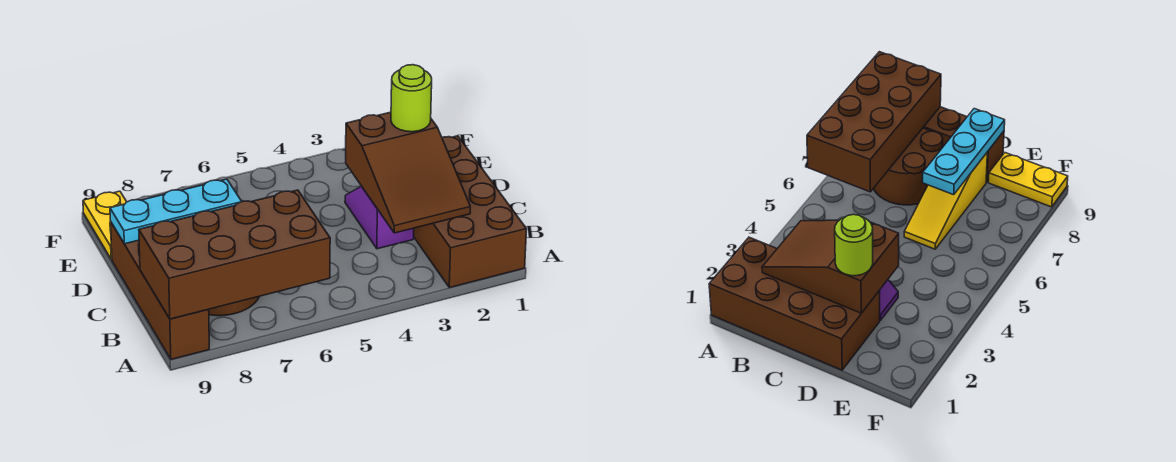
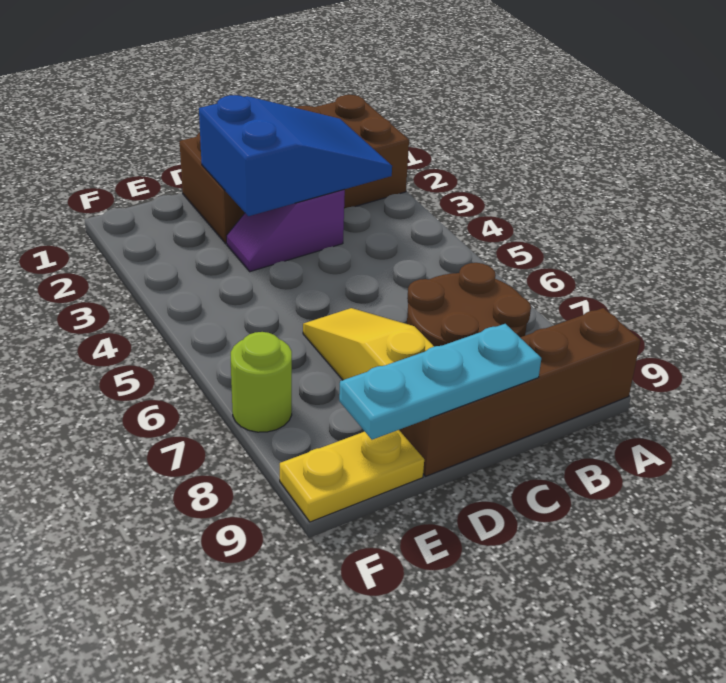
brown 2x4 brick [139,190,330,319] -> none
brown 2x3 slope [346,112,470,233] -> blue 2x3 slope [199,95,392,216]
lime 1x1 round brick [391,65,432,132] -> lime 1x1 round brick moved to [231,332,292,432]
cyan 1x3 plate [110,179,242,244] -> cyan 1x3 plate turned to [339,324,541,440]

